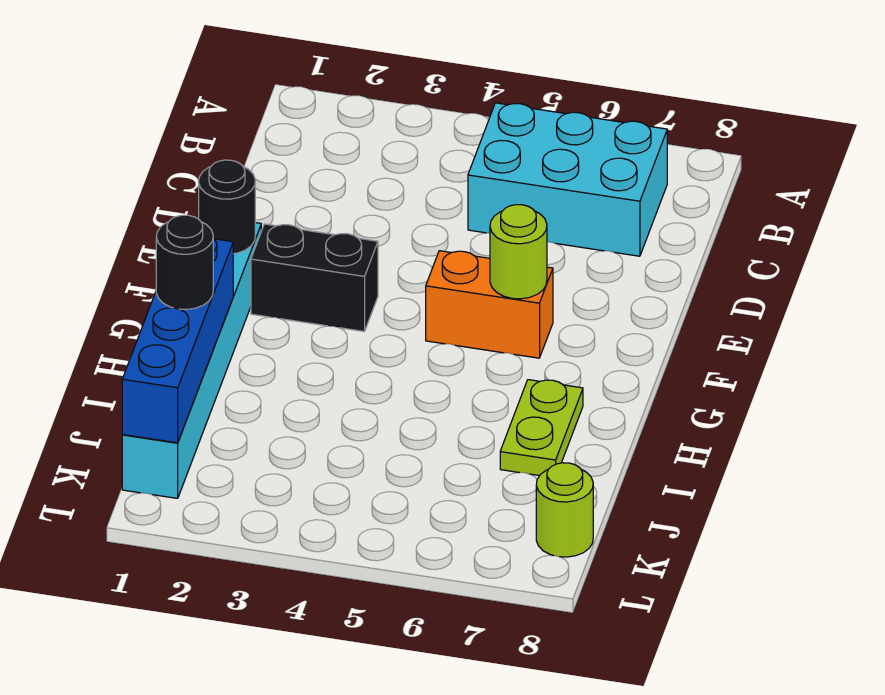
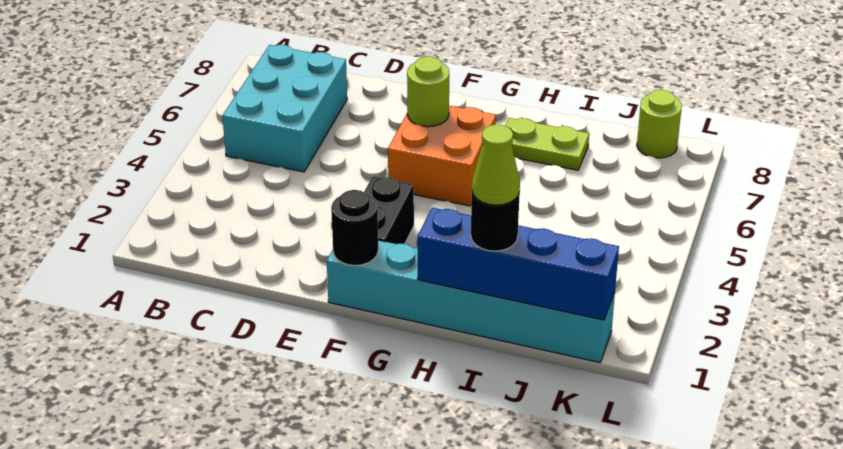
orange 1x2 brick [426,251,553,358] -> orange 2x2 brick [388,106,496,206]
none -> lime 1x1 cone [472,125,520,205]

